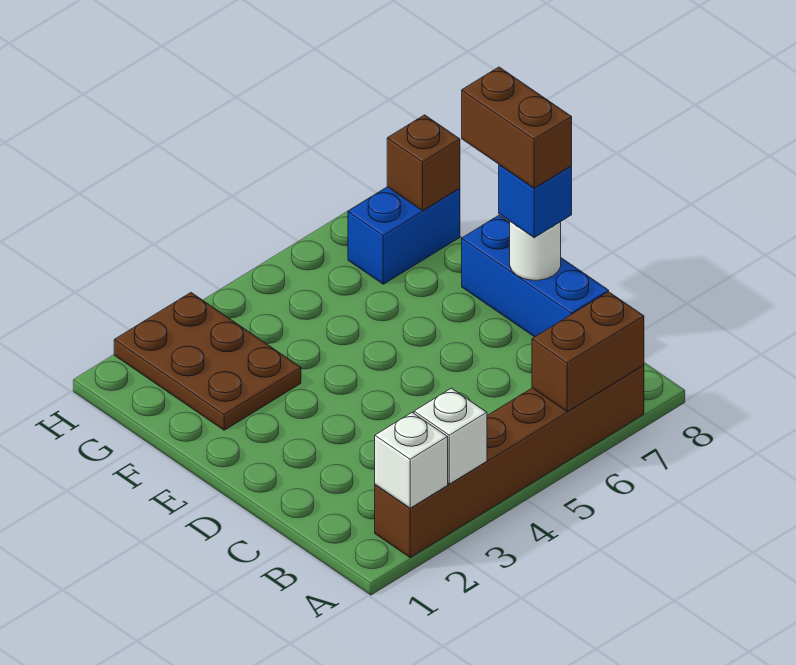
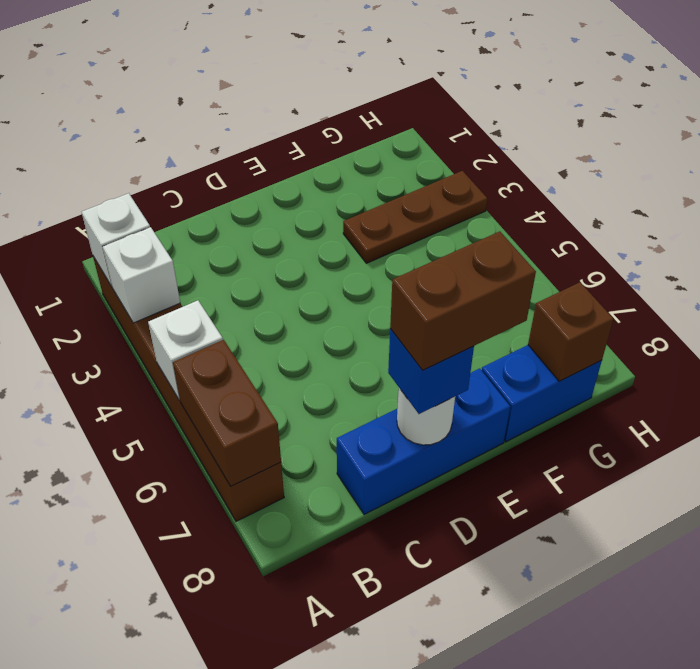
none -> white 1x1 brick [148,300,223,400]
brown 2x3 plate [114,293,301,430] -> brown 1x3 plate [343,171,487,263]
blue 1x2 brick [348,187,460,284] -> blue 1x2 brick turned to [482,345,602,442]

